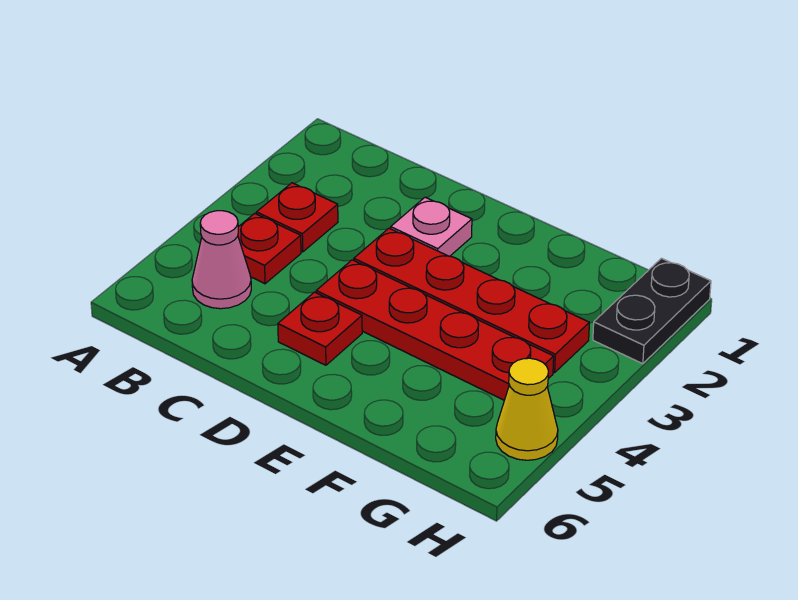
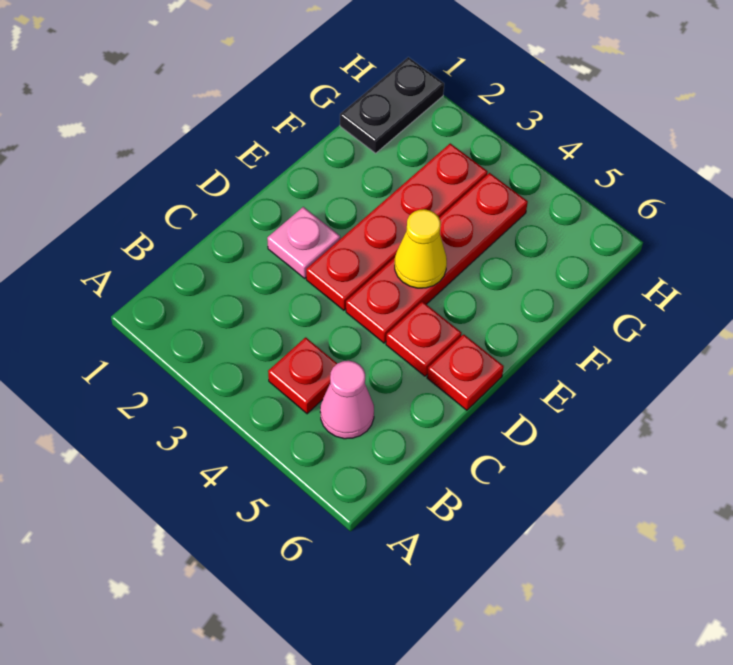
red 1x1 plate [257,183,338,252] -> red 1x1 plate moved to [427,334,504,410]
black 1x2 plate [593,258,711,364] -> black 1x2 plate turned to [340,57,444,153]
yellow 1x1 cone [496,358,558,460] -> yellow 1x1 cone moved to [395,209,447,288]

